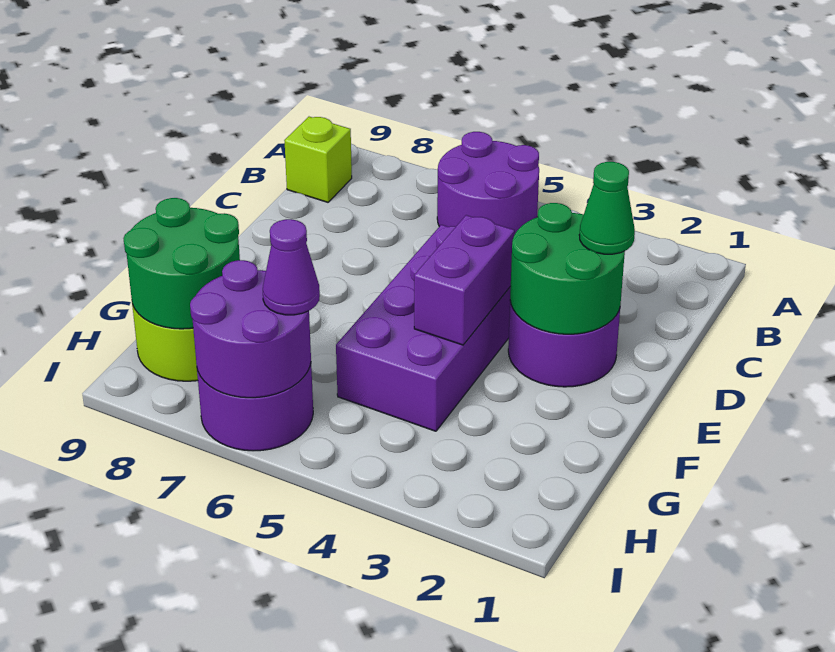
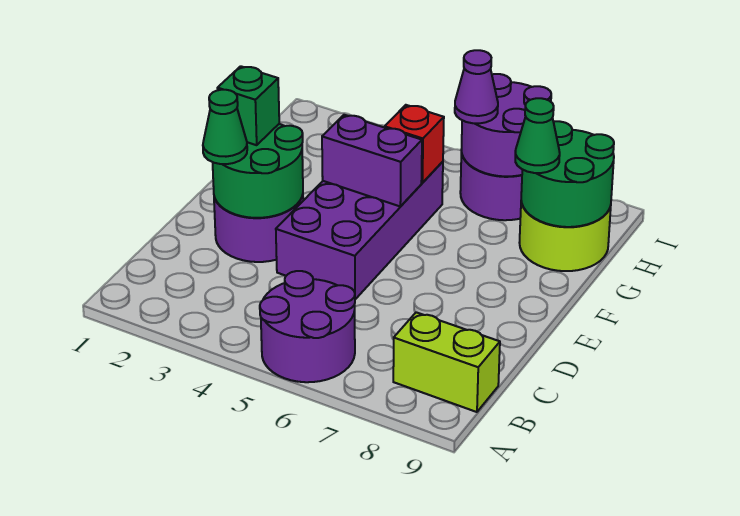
lime 1x1 brick [284,117,352,202] -> lime 1x2 brick [393,312,500,412]
none -> green 1x1 brick [217,66,279,145]
purple 1x2 brick [414,215,515,345] -> purple 1x2 brick turned to [322,115,422,207]
none -> red 1x1 brick [385,105,444,183]
none -> green 1x1 cone [515,98,560,173]

